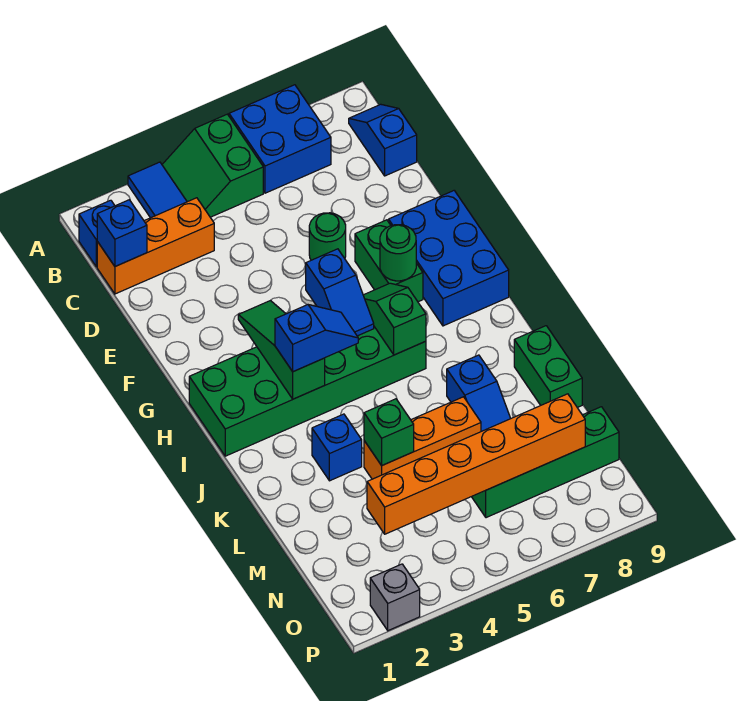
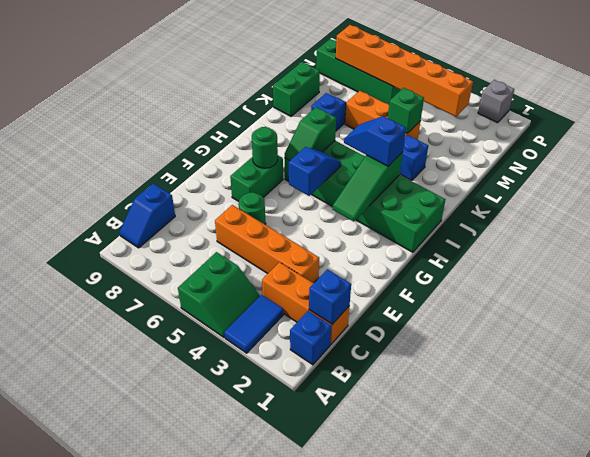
blue 2x2 brick [229,85,331,193] -> none
none -> orange 1x4 brick [215,205,319,283]
blue 2x3 brick [389,191,509,326] -> none

